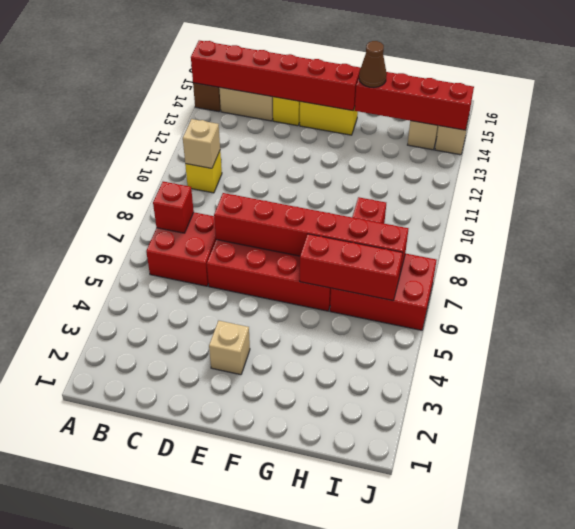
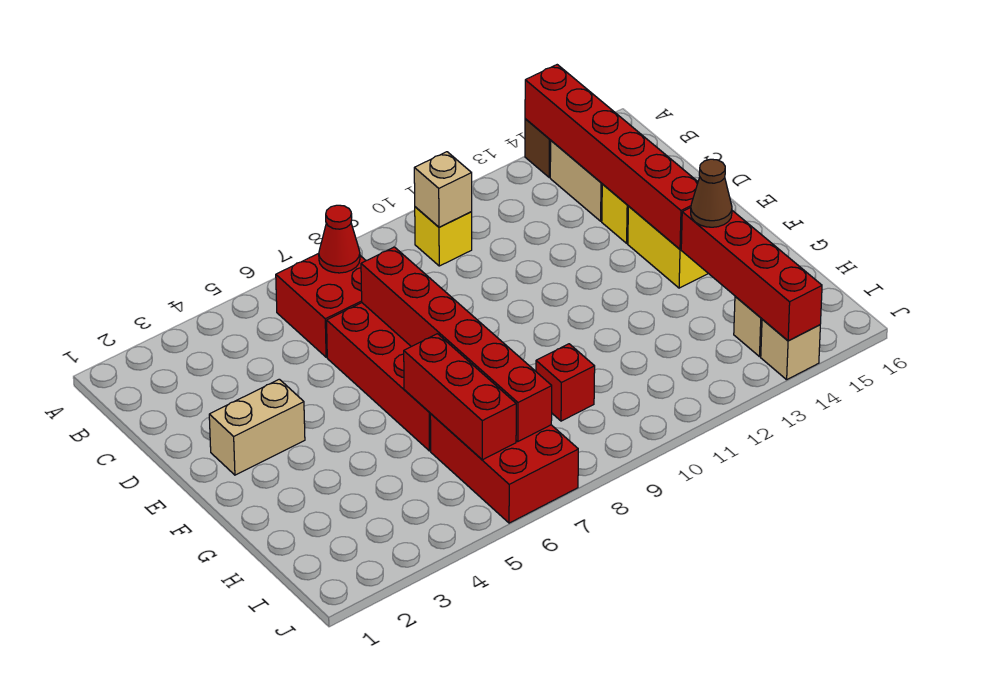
red 1x1 brick [153,182,194,233] -> red 1x1 cone [319,205,360,273]
tan 1x1 brick [209,321,250,375] -> tan 1x2 brick [209,379,305,475]

